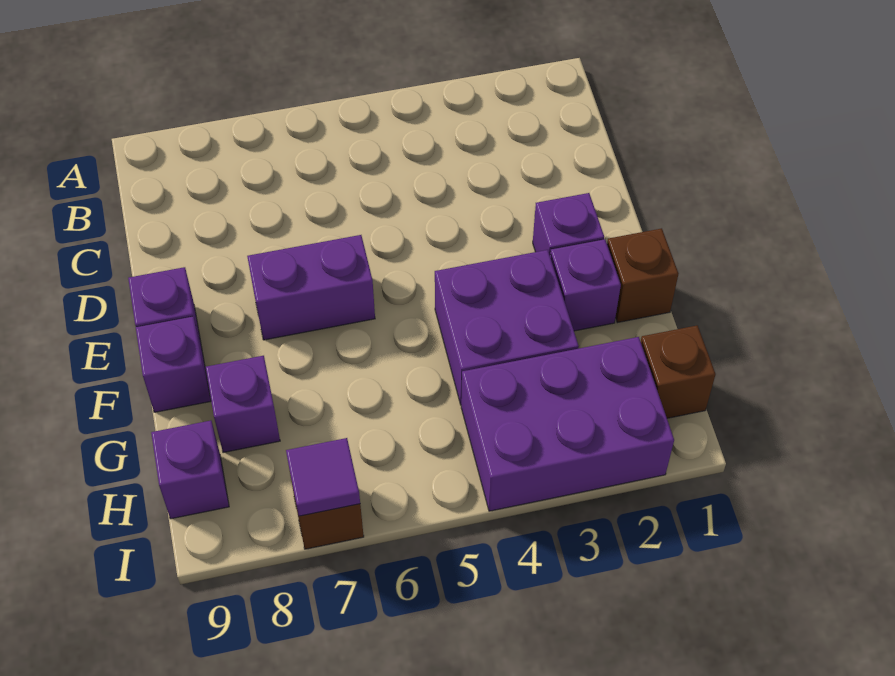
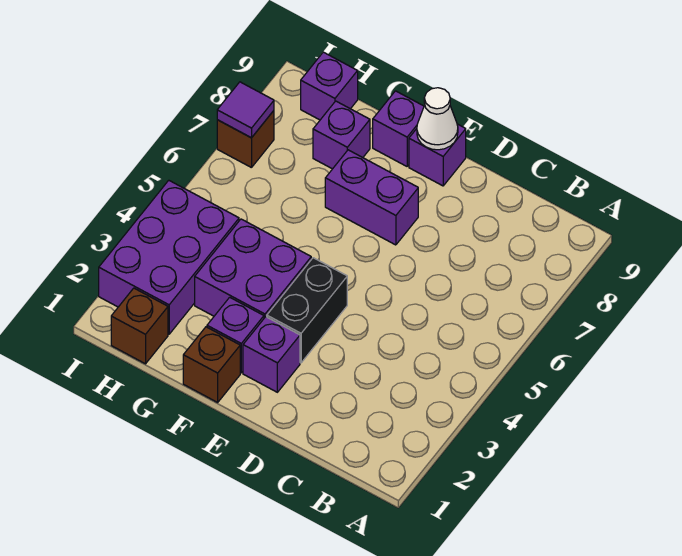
none -> black 1x2 brick [267,258,347,363]
purple 1x2 brick [247,235,375,340] -> purple 1x2 brick turned to [325,150,418,245]
none -> white 1x1 cone [417,88,458,150]

